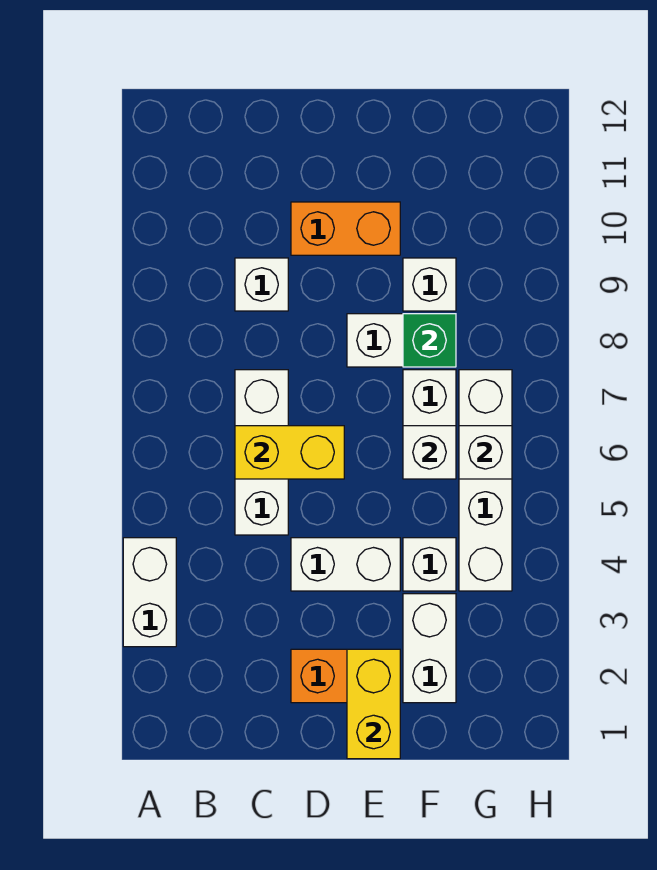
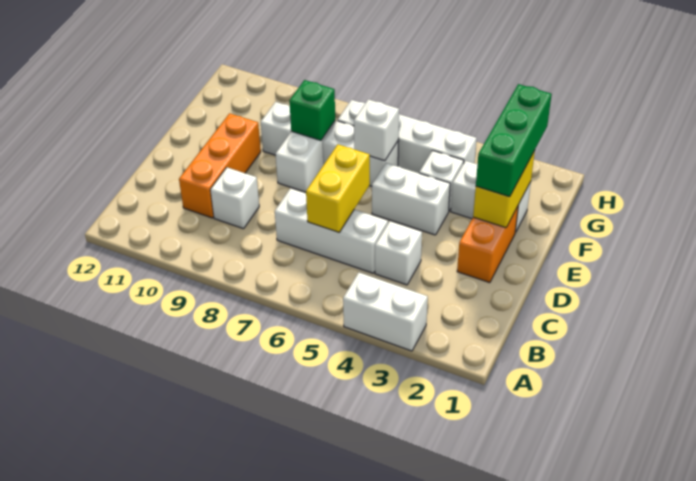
white 1x2 brick [291,538,400,591] -> white 1x2 brick turned to [372,163,450,235]
orange 1x2 brick [291,202,400,255] -> orange 1x3 brick [179,113,261,218]
yellow 1x2 brick [347,649,400,759] -> yellow 1x2 brick turned to [473,151,535,228]
none -> green 1x3 brick [476,84,552,197]
white 1x1 brick [459,426,512,479] -> white 1x1 brick moved to [375,221,422,285]

